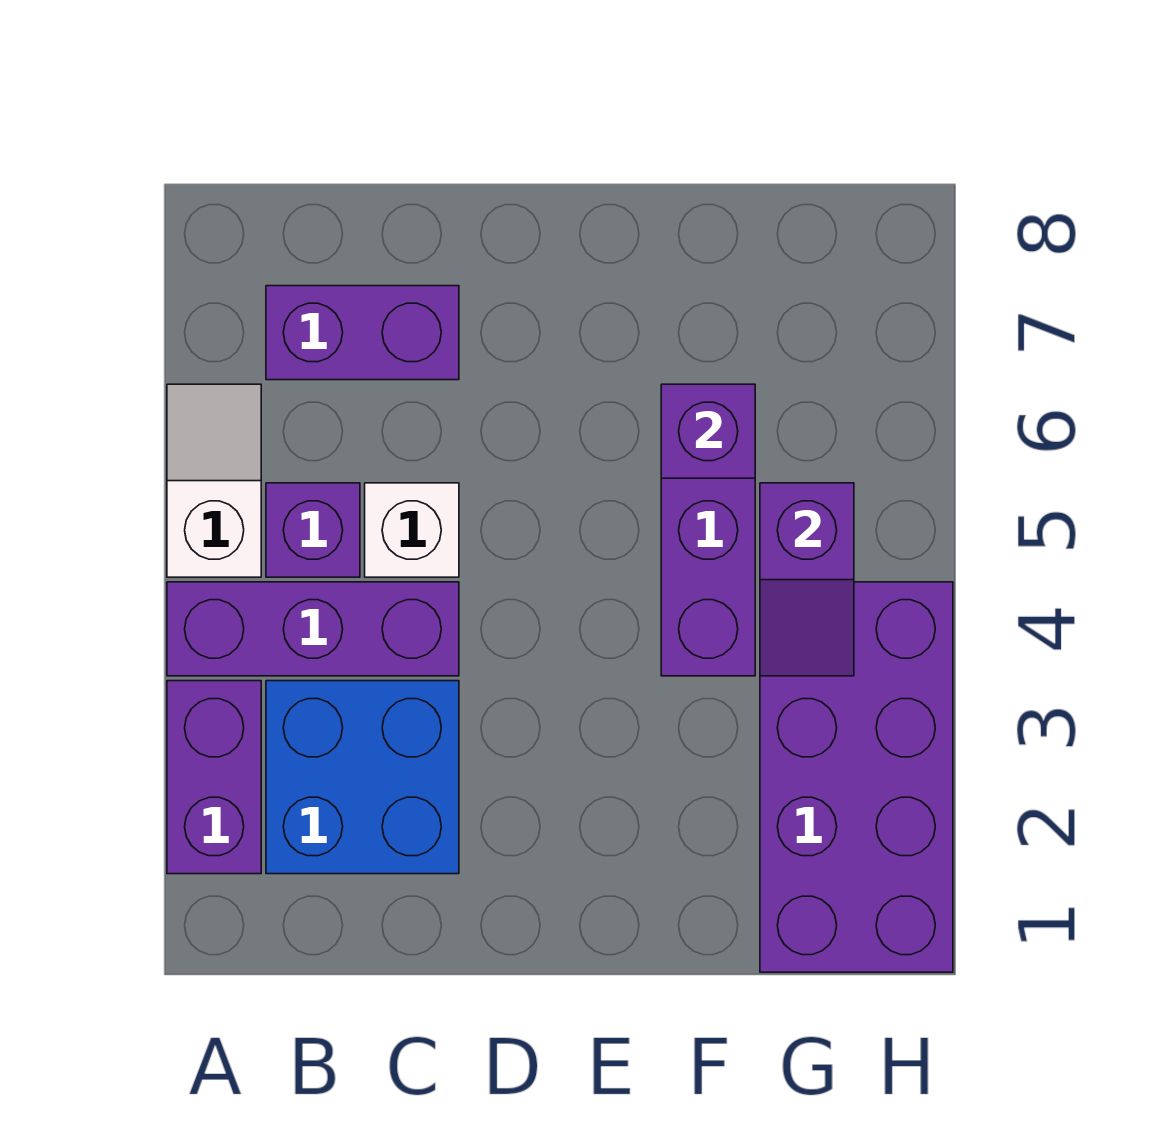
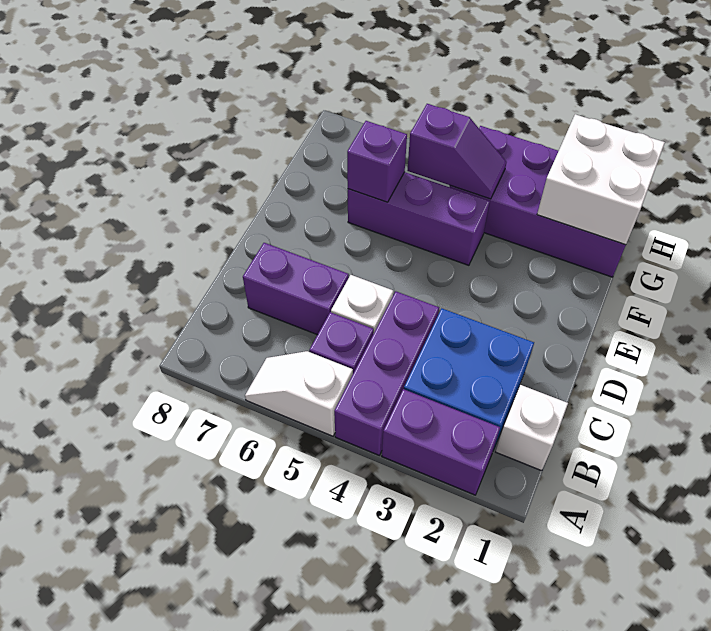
none -> white 1x1 brick [496,385,568,471]
purple 1x2 brick [266,286,459,380] -> purple 1x2 brick turned to [243,243,349,335]
none -> white 2x2 brick [537,114,665,245]

